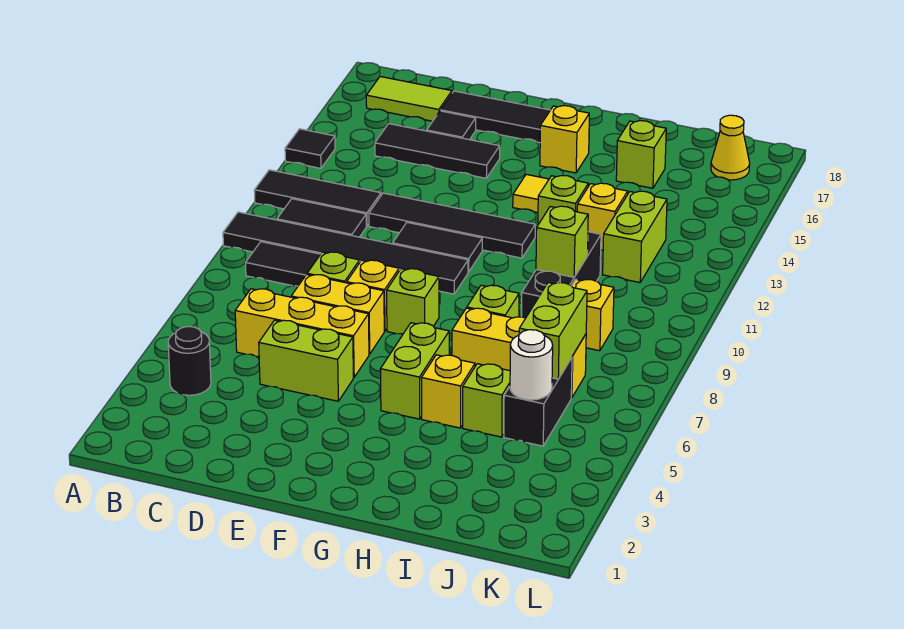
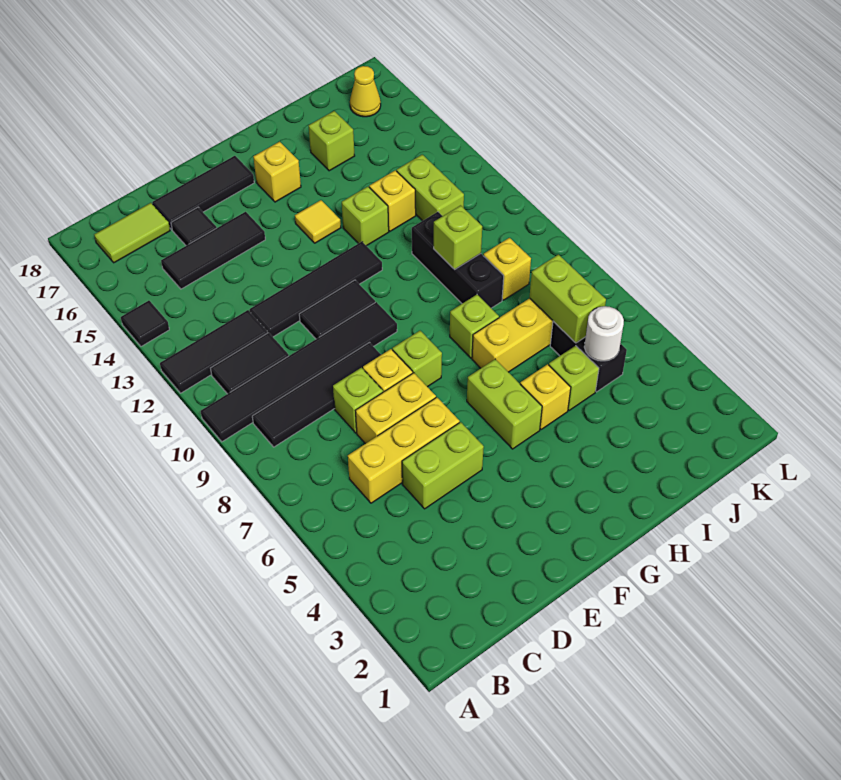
black 1x1 round brick [168,327,211,395] -> none

